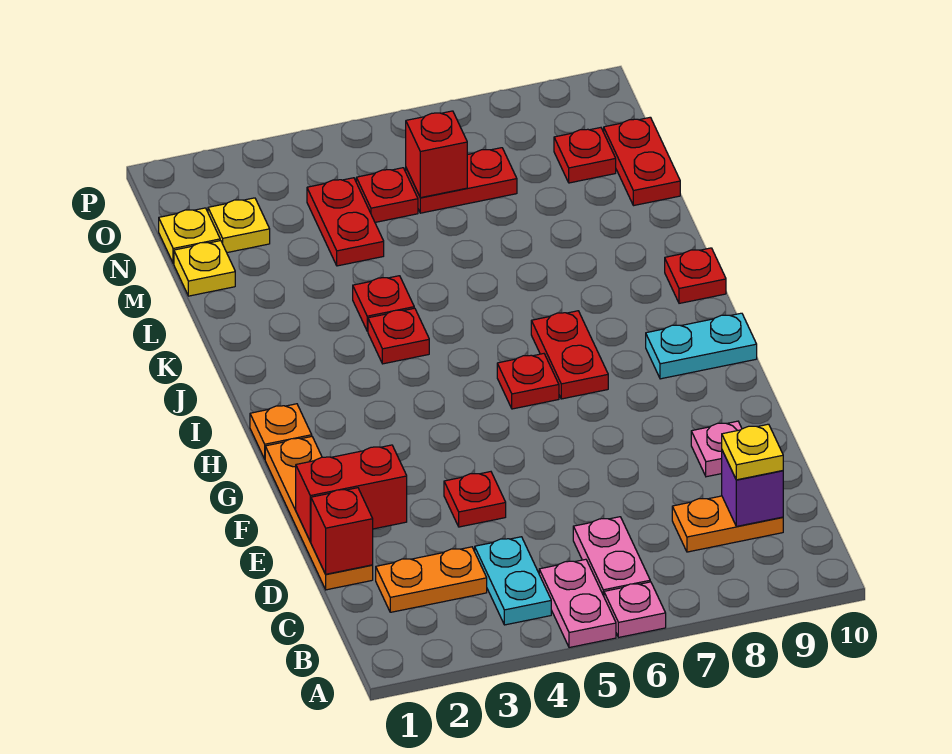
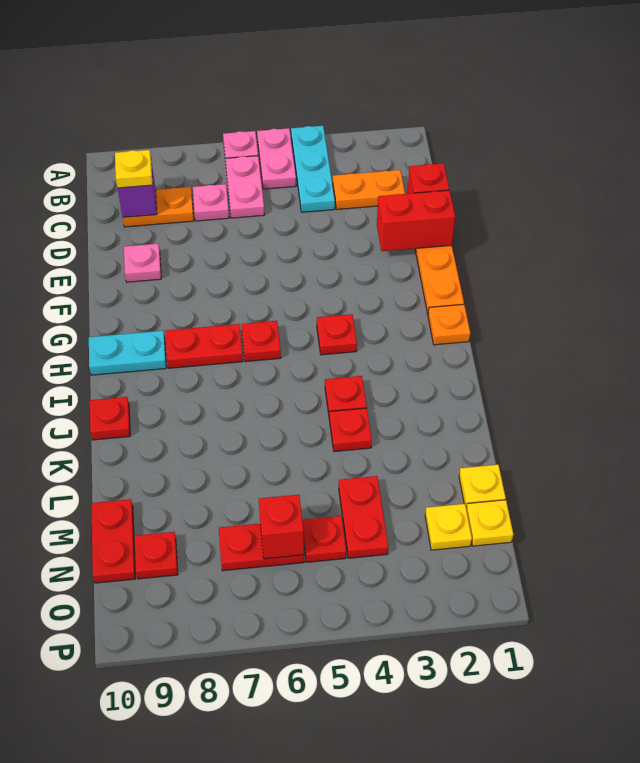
cyan 1x2 plate [475,537,551,625] -> cyan 1x3 plate [291,126,335,212]
none -> pink 1x1 plate [193,184,229,221]
red 1x1 plate [444,472,506,527] -> red 1x1 plate moved to [317,314,357,355]
red 1x2 plate [531,311,608,399] -> red 1x2 plate turned to [165,324,243,368]

